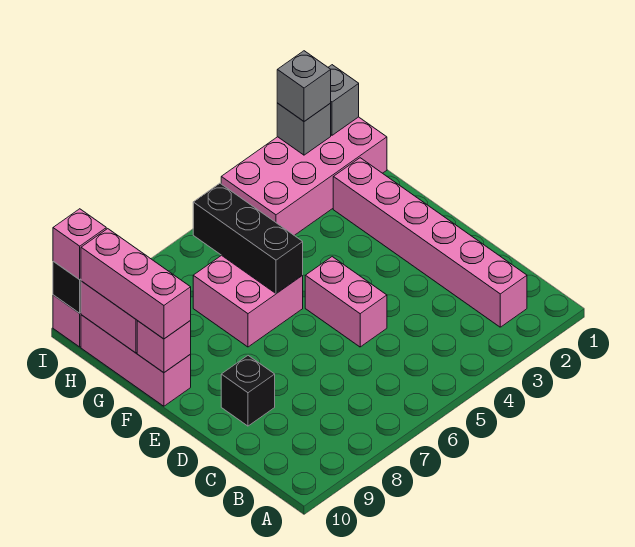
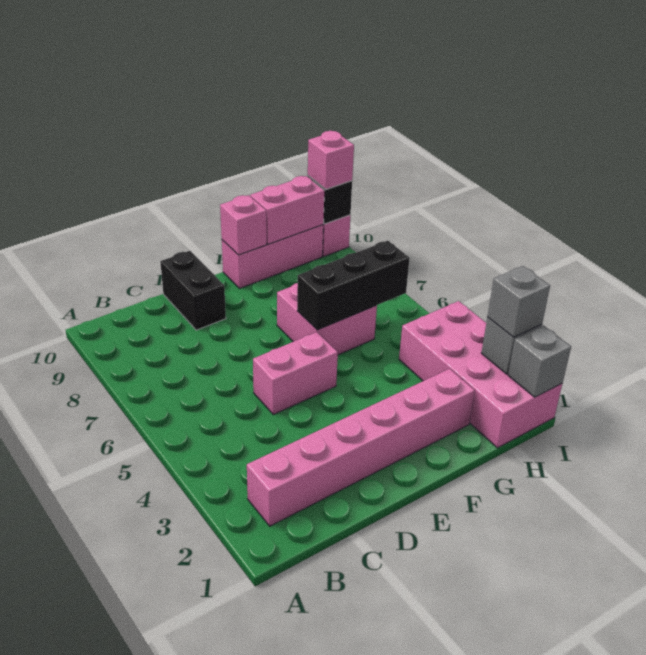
black 1x1 brick [221,356,275,426] -> black 1x2 brick [160,251,226,330]
pink 1x3 brick [81,229,191,339] -> none

